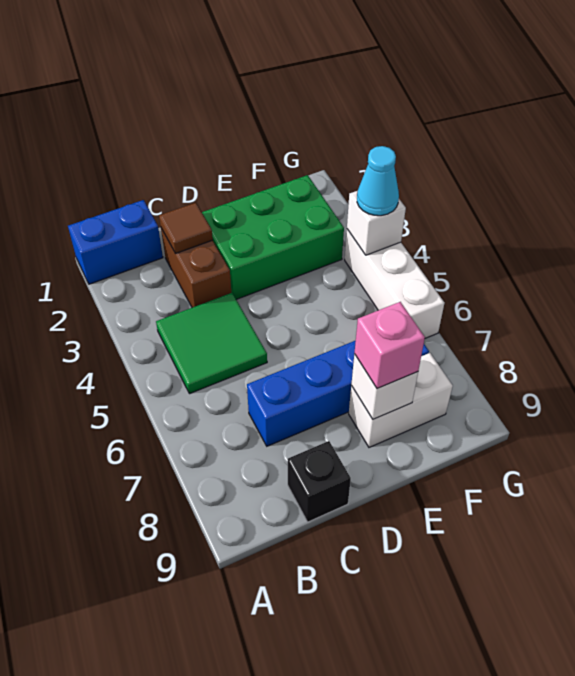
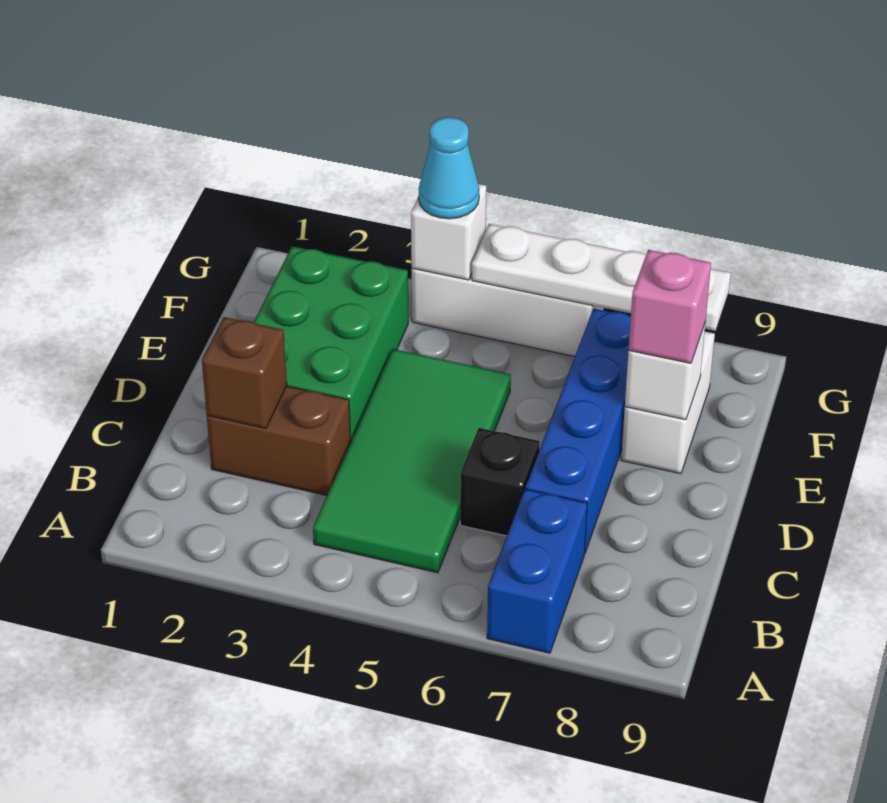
blue 1x2 brick [68,200,163,284] -> blue 1x2 brick moved to [487,489,587,653]
green 2x2 tile [156,293,267,394] -> green 2x4 tile [313,349,511,573]
brown 1x1 tile [159,203,213,254] -> brown 1x1 brick [202,317,287,428]
black 1x1 brick [288,441,351,522] -> black 1x1 brick moved to [460,428,540,536]
none -> white 1x4 plate [472,224,731,331]

